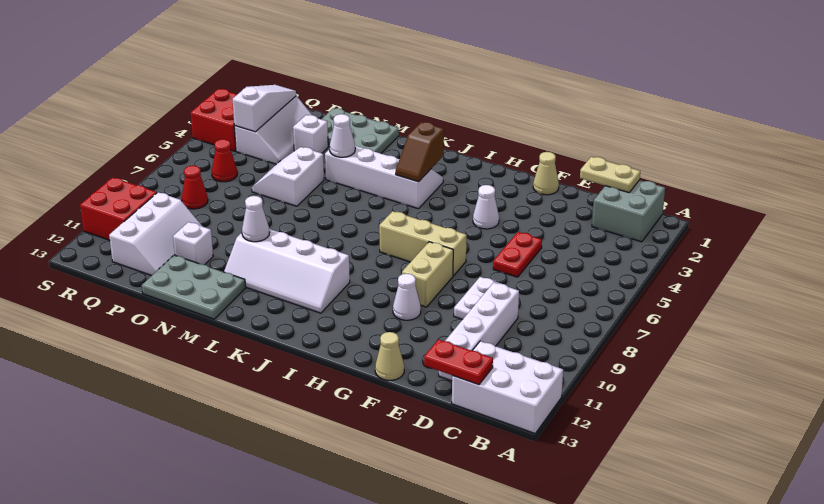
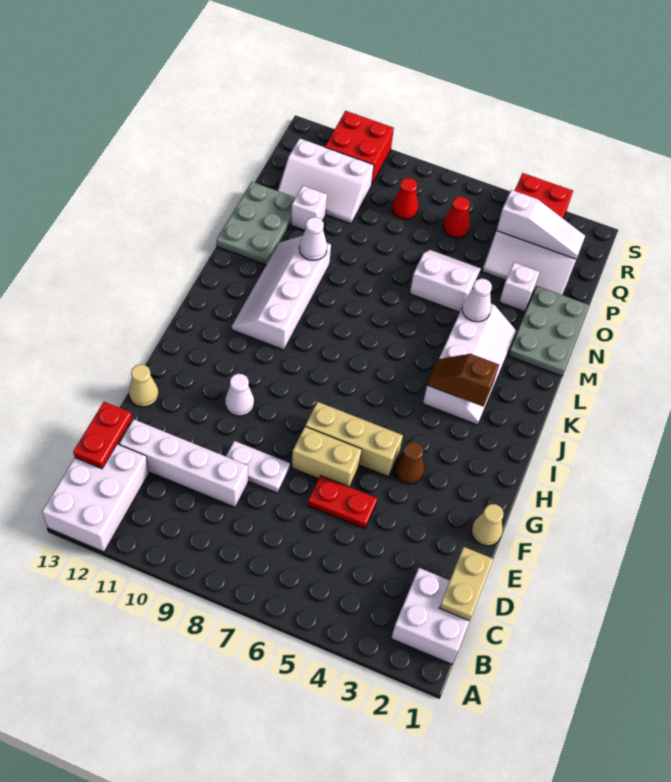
grey 2x2 brick [592,180,665,242] -> white 2x2 brick [391,568,469,664]
white 1x1 cone [473,185,499,229] -> brown 1x1 cone [394,442,424,484]
tan 1x3 brick [379,211,467,276] -> tan 1x3 brick turned to [305,402,403,476]
tan 1x2 brick [402,242,453,307] -> tan 1x2 brick moved to [292,427,362,487]

